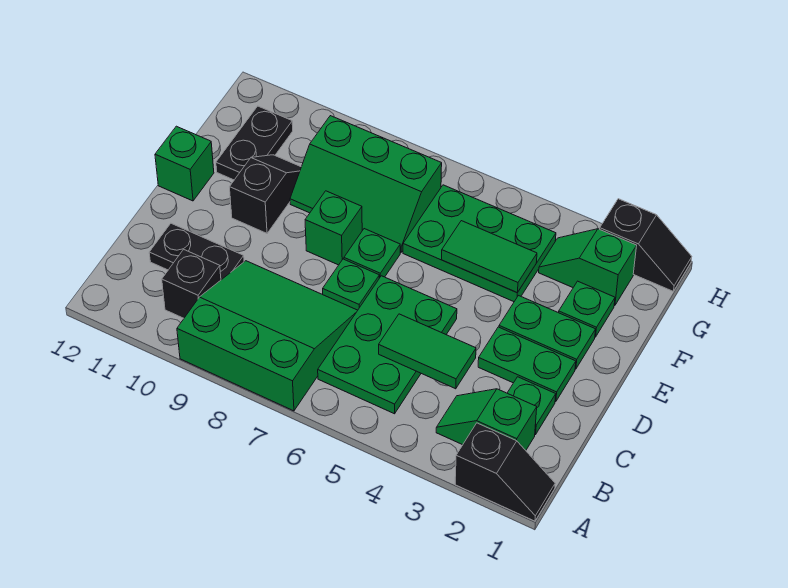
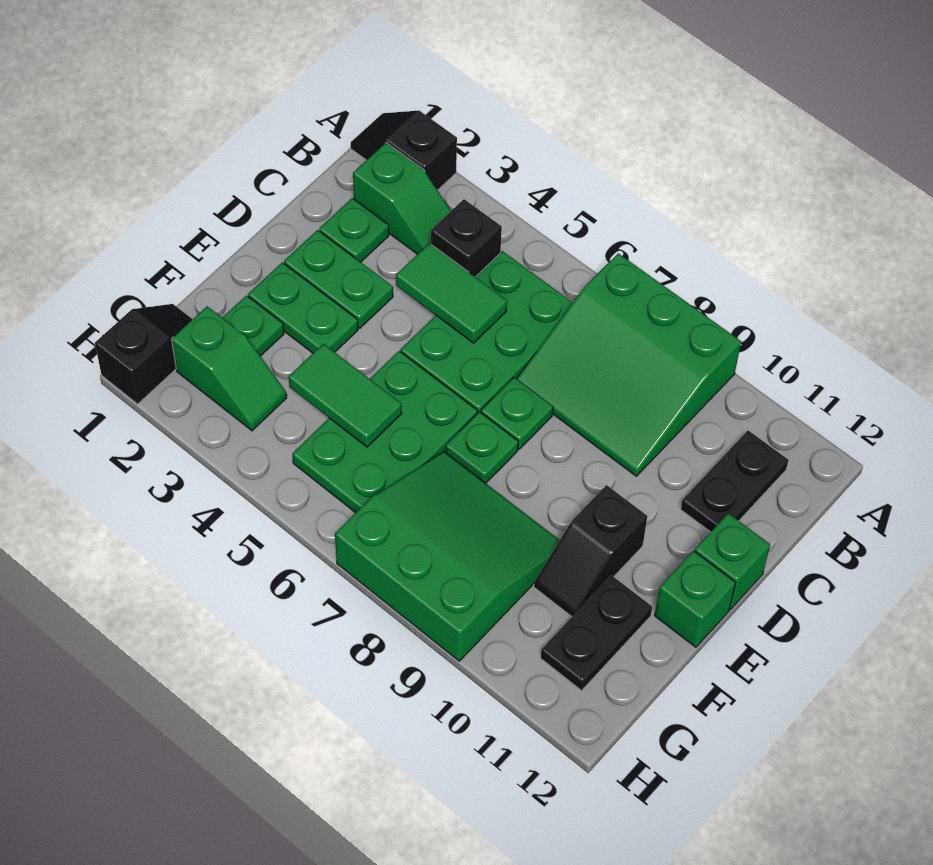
black 1x1 brick [162,249,221,318] -> black 1x1 brick moved to [431,199,502,277]
black 1x2 plate [149,223,244,280] -> black 1x2 plate turned to [681,430,789,532]
green 1x1 brick [305,191,362,265] -> green 1x1 brick moved to [695,513,770,610]
green 2x3 plate [403,185,556,302] -> green 2x3 plate turned to [293,351,477,513]
green 2x3 slope [290,116,442,252] -> green 3x3 slope [335,451,560,661]
black 1x2 slope [600,199,692,291] -> black 1x2 slope turned to [95,304,192,404]

